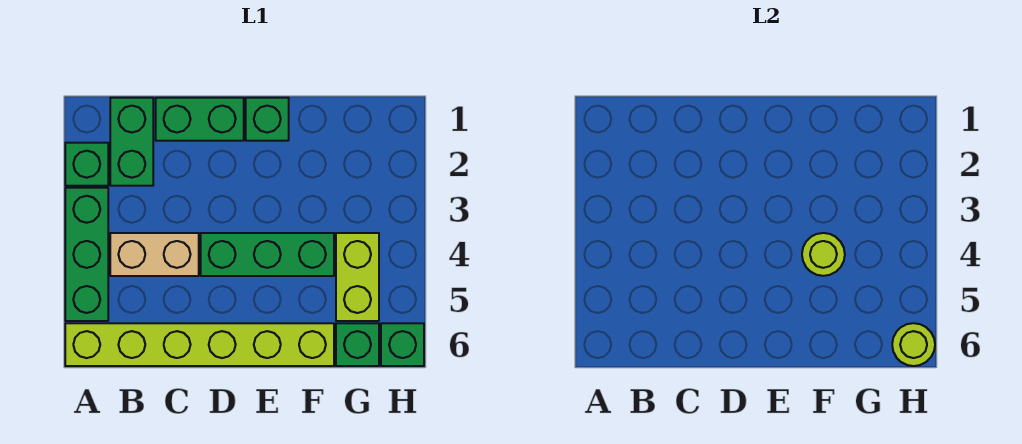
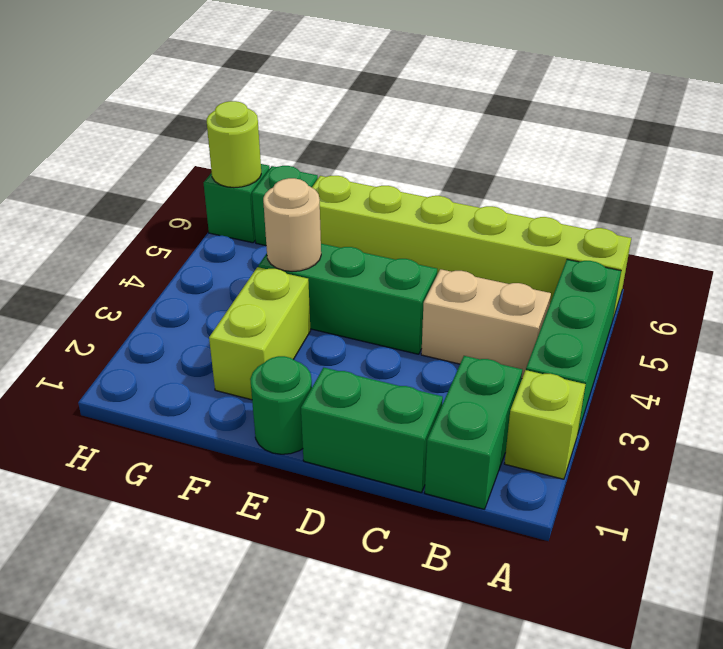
green 1x1 brick [65,143,108,186] -> lime 1x1 brick [504,370,586,479]
green 1x1 brick [246,98,289,141] -> green 1x1 round brick [250,356,312,454]
lime 1x1 round brick [802,233,845,276] -> tan 1x1 round brick [263,178,321,272]
lime 1x2 brick [336,233,379,321] -> lime 1x2 brick moved to [209,267,311,400]

